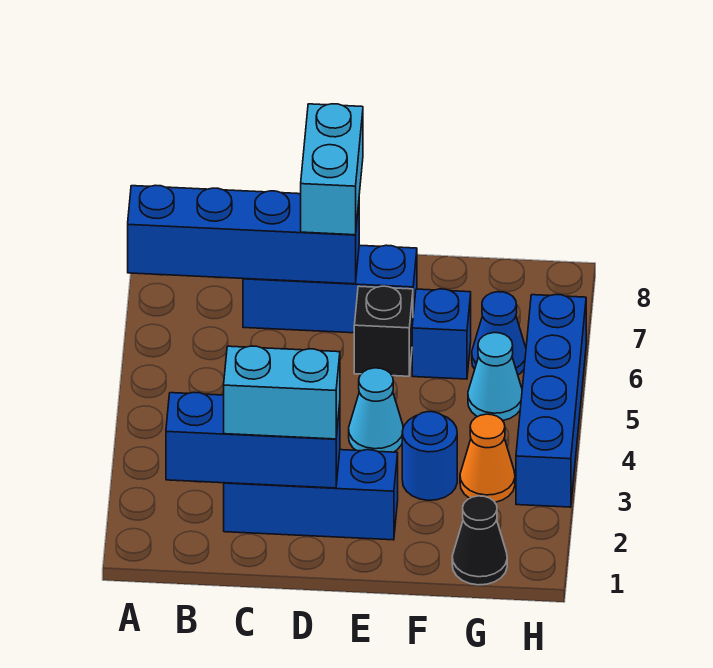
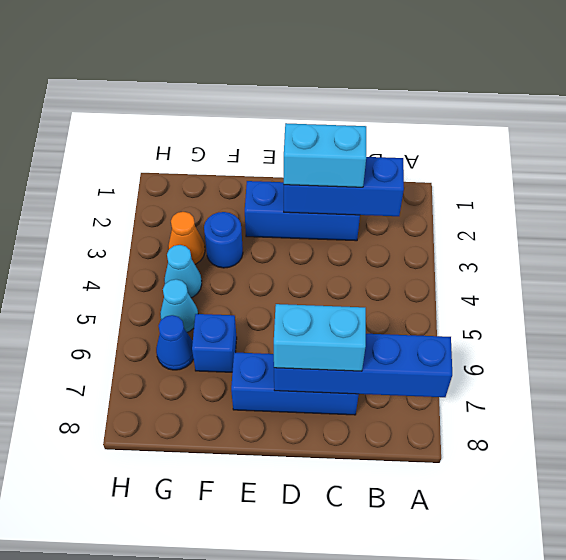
cyan 1x2 brick [301,104,363,235] -> cyan 1x2 brick turned to [274,304,366,371]
cyan 1x1 cone [349,368,403,452] -> cyan 1x1 cone moved to [164,245,202,298]
black 1x1 brick [354,286,413,376] -> none
black 1x1 cone [452,496,507,585] -> none
blue 1x4 brick [516,295,586,507] -> none

